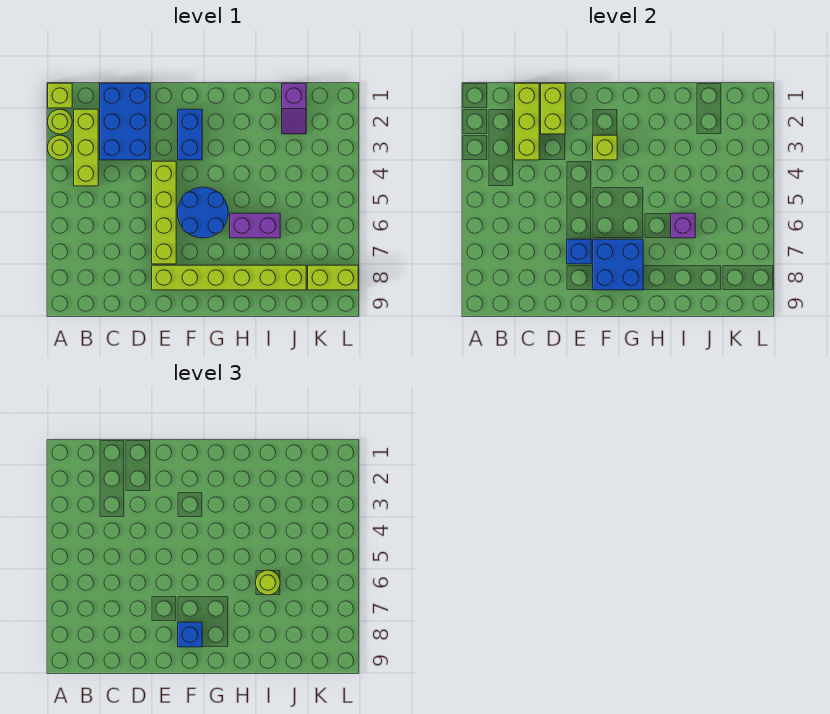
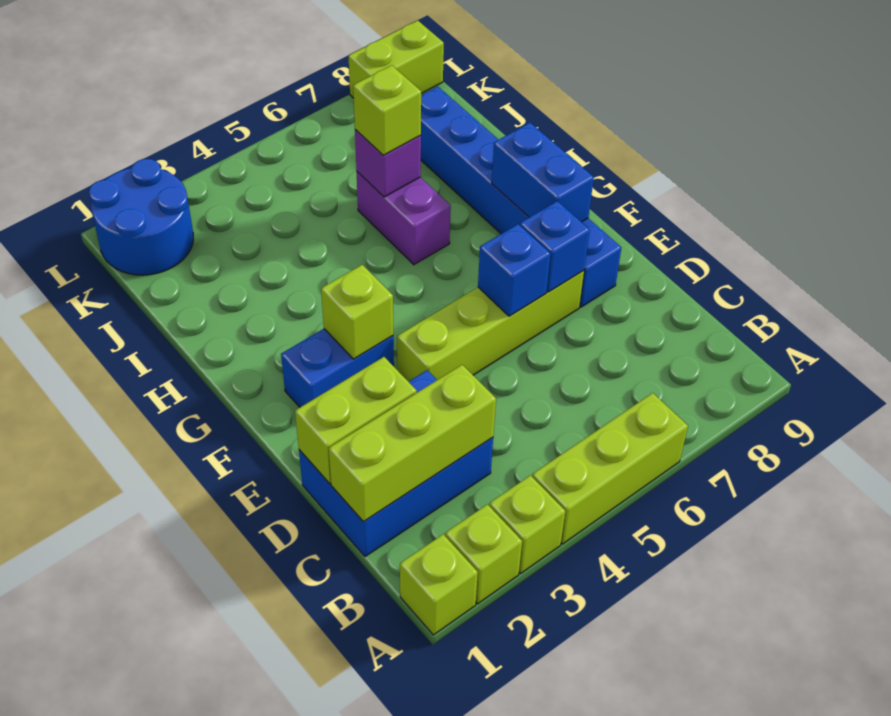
lime 1x1 round brick [48,109,72,134] -> lime 1x1 brick [445,504,522,604]
lime 1x1 round brick [48,135,72,160] -> lime 1x1 brick [489,475,565,573]
lime 1x3 brick [74,109,98,186] -> lime 1x3 brick moved to [532,393,688,544]
lime 1x6 brick [152,265,306,290] -> blue 1x6 brick [421,87,621,307]
blue 2x2 round brick [178,187,228,238] -> blue 2x2 round brick moved to [89,159,193,275]
blue 2x2 brick [593,239,643,290] -> blue 1x2 brick [492,123,594,222]
blue 1x1 brick [178,622,202,647] -> blue 1x1 brick moved to [478,224,550,316]
lime 1x1 round brick [256,570,280,595] -> lime 1x1 brick [353,65,421,155]
purple 1x2 slope [282,83,306,134] -> none
lime 1x2 brick [308,265,358,290] -> lime 1x2 brick turned to [349,20,444,98]

